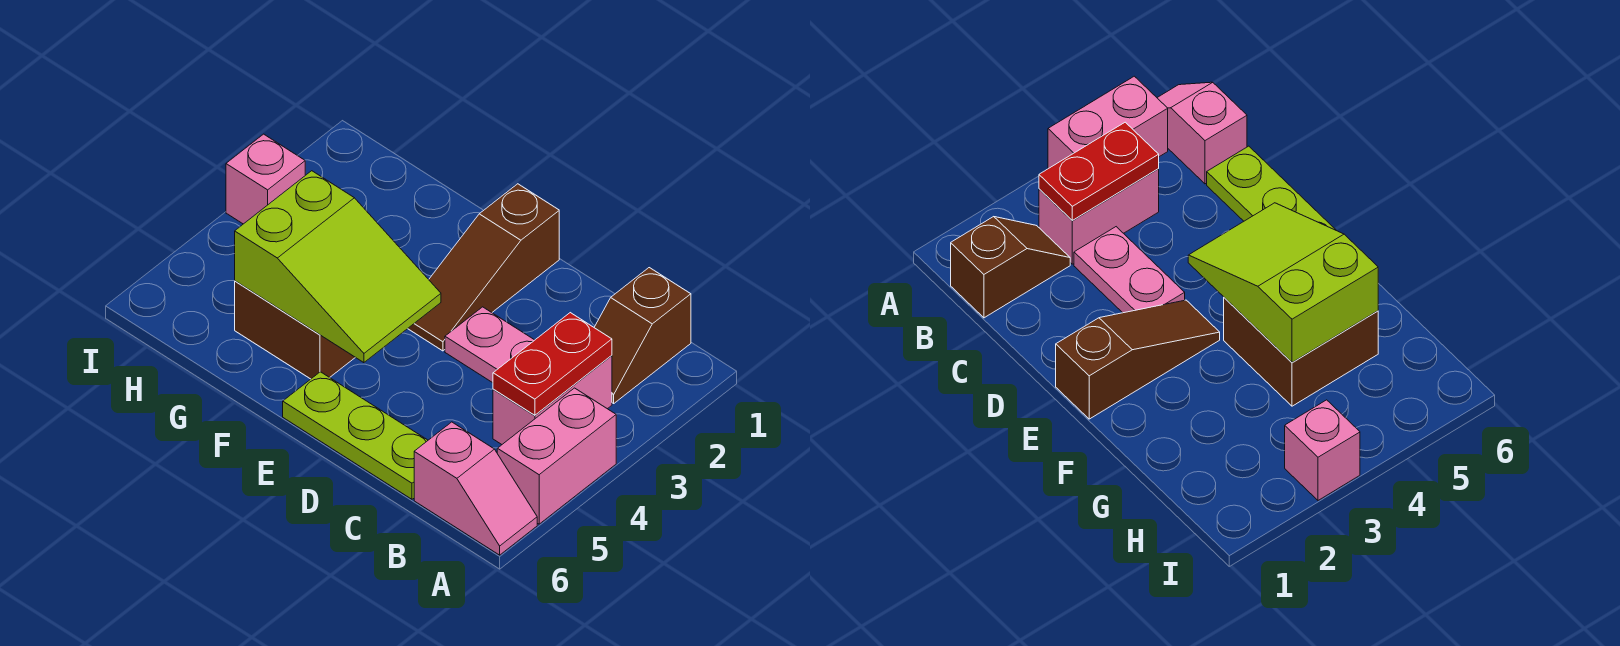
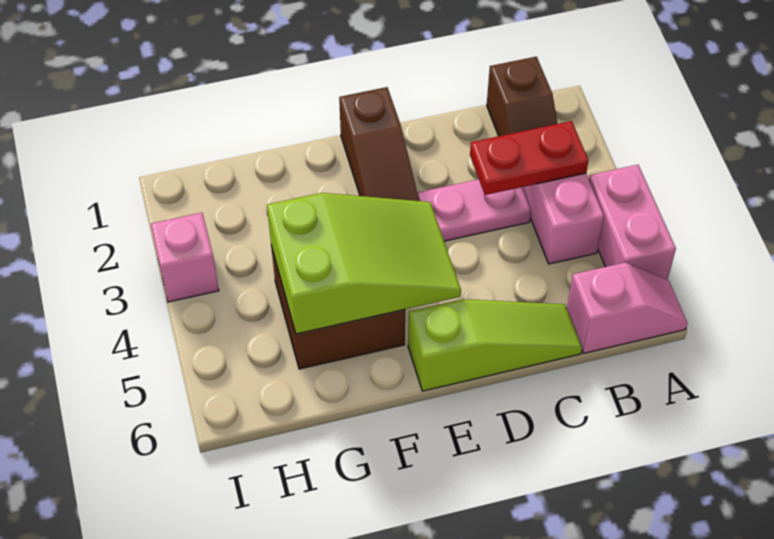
red 1x2 plate [493,313,612,415] -> red 1x2 plate turned to [470,121,588,195]
lime 1x3 plate [283,372,428,499] -> lime 1x3 slope [408,299,582,391]

